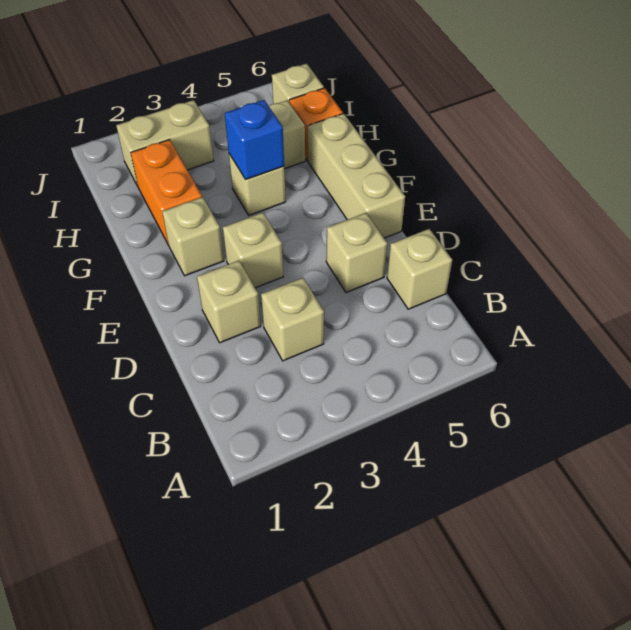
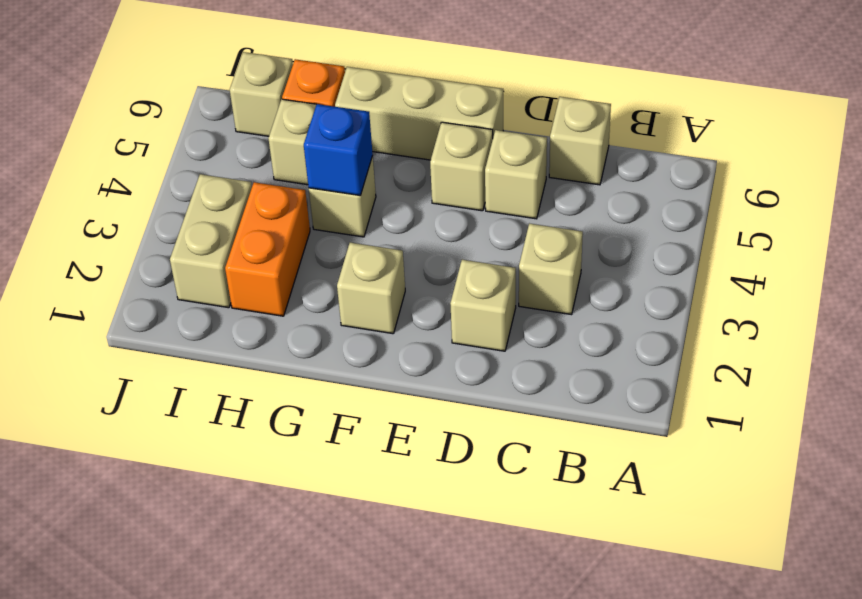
tan 1x1 brick [223,213,283,288] -> tan 1x1 brick moved to [430,122,493,211]
orange 1x2 brick [131,140,202,245] -> orange 1x2 brick turned to [225,182,310,316]

